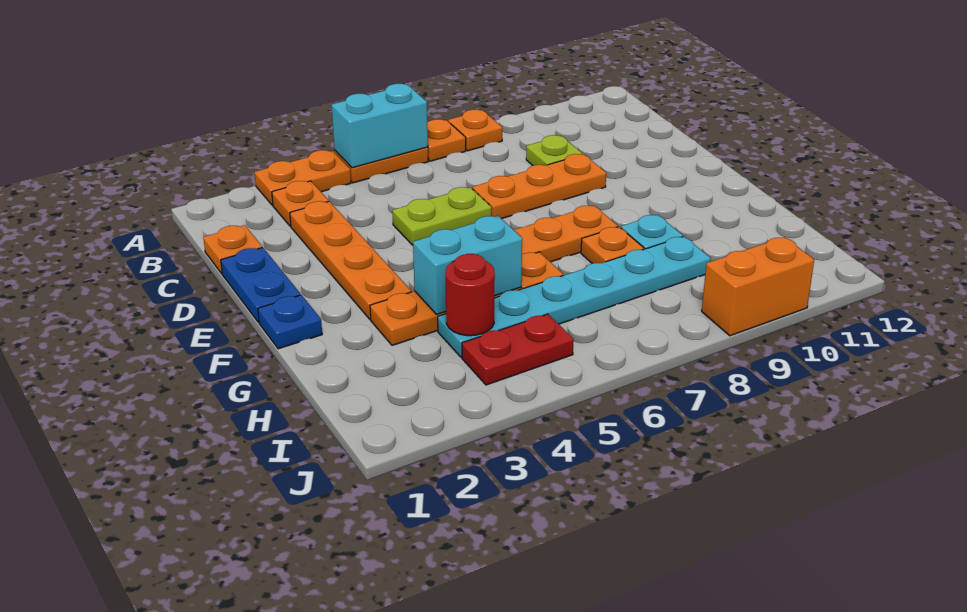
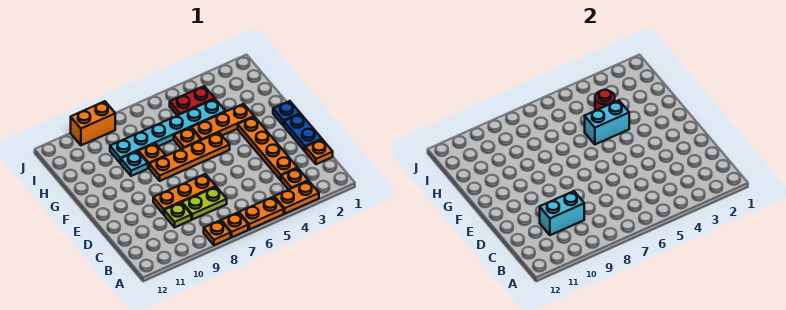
cyan 1x2 brick [332,84,428,168] -> cyan 1x2 brick moved to [540,191,584,235]
lime 1x2 plate [392,187,491,245] -> lime 1x2 plate moved to [182,187,227,219]

